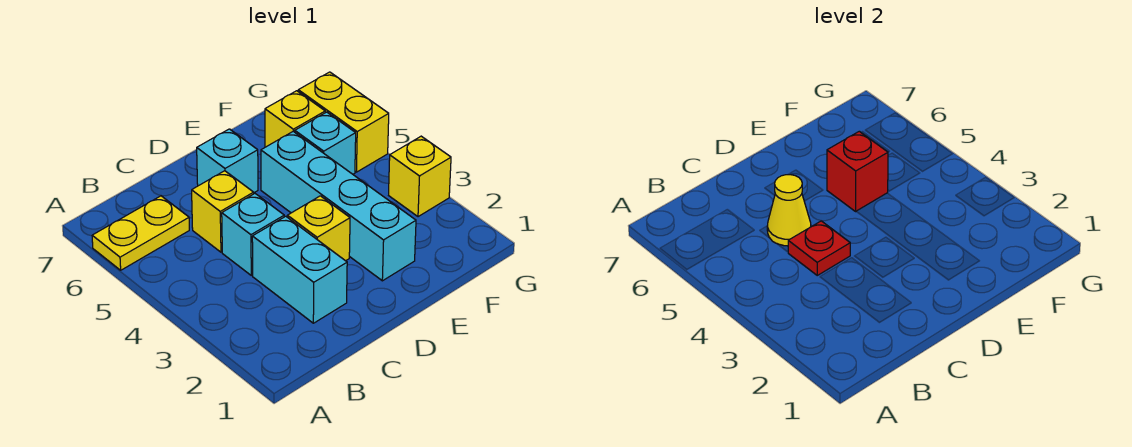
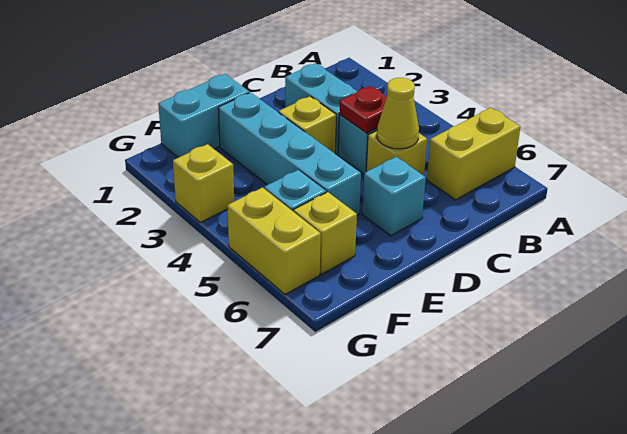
yellow 1x2 plate [92,196,189,270] -> yellow 1x2 brick [427,108,520,200]
none -> cyan 1x2 brick [158,74,249,158]
red 1x1 brick [827,131,888,211] -> none

